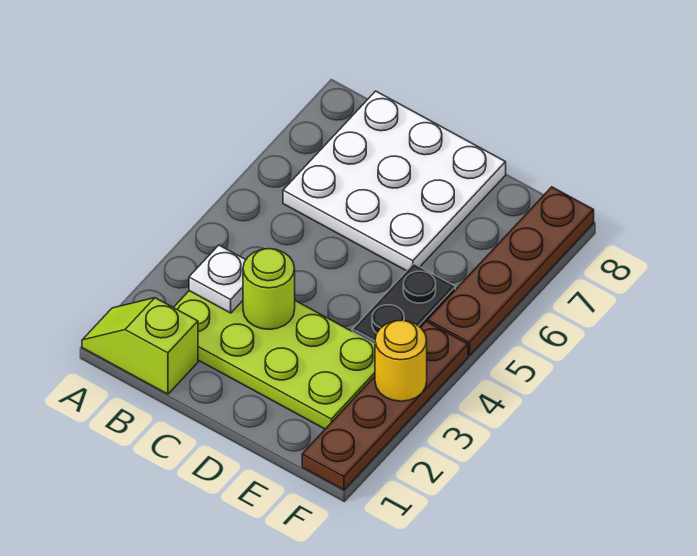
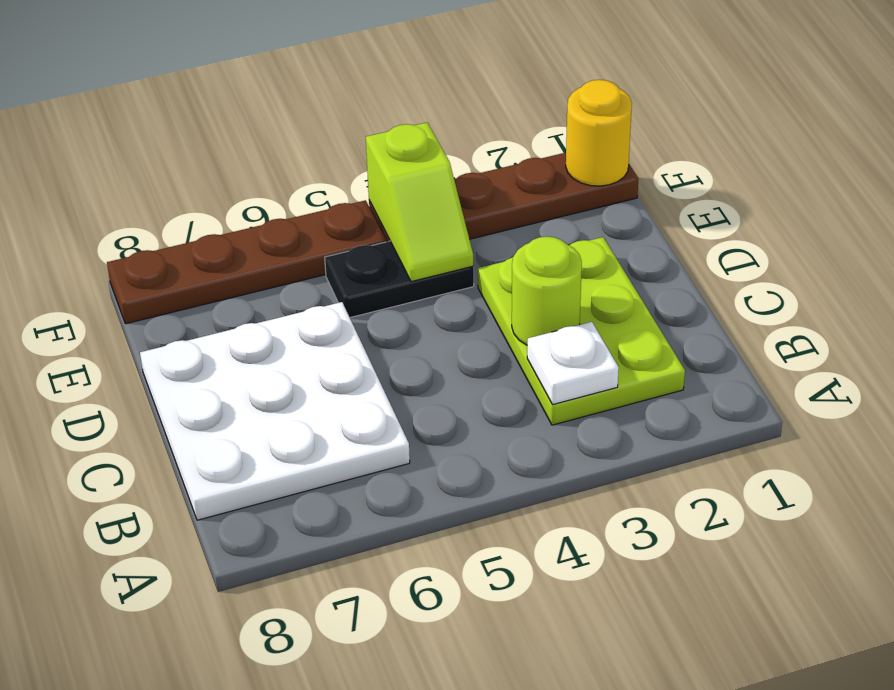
lime 1x2 slope [82,298,198,394] -> lime 1x2 slope moved to [366,122,473,282]
lime 2x4 plate [173,291,375,429] -> lime 2x3 plate [478,237,685,425]
yellow 1x1 round brick [375,320,427,401] -> yellow 1x1 round brick moved to [566,80,632,186]

